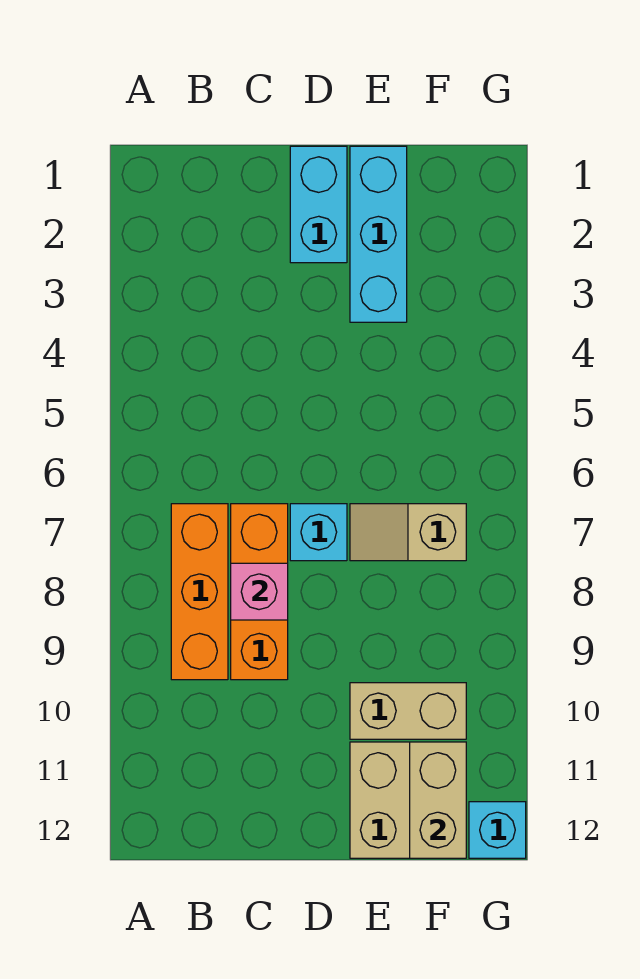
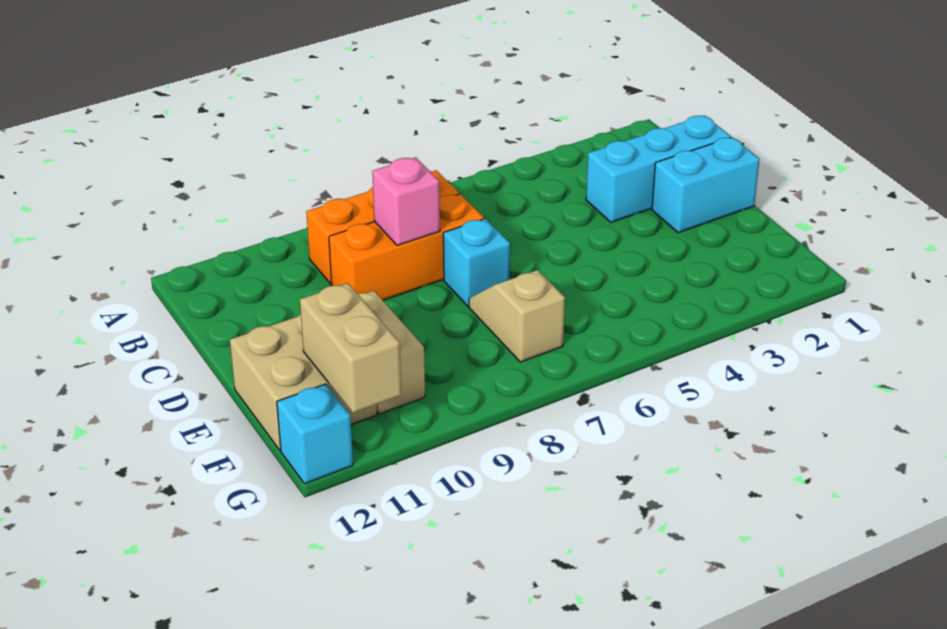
cyan 1x3 brick [350,146,407,322] -> cyan 1x3 brick moved to [586,115,731,222]
tan 1x2 brick [410,742,466,858] -> tan 1x2 brick turned to [300,283,401,413]

